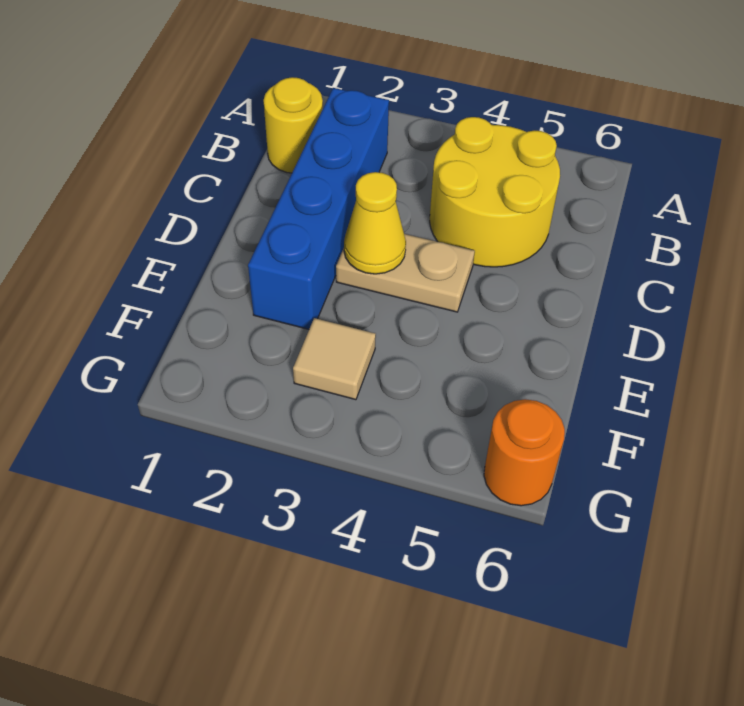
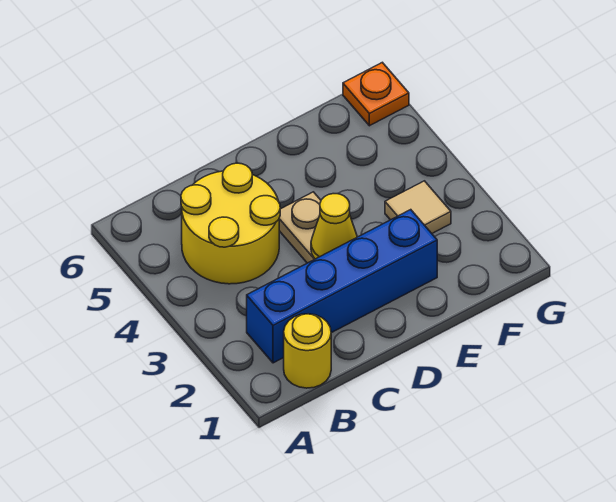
orange 1x1 round brick [484,399,565,506] -> orange 1x1 plate [343,62,409,126]

